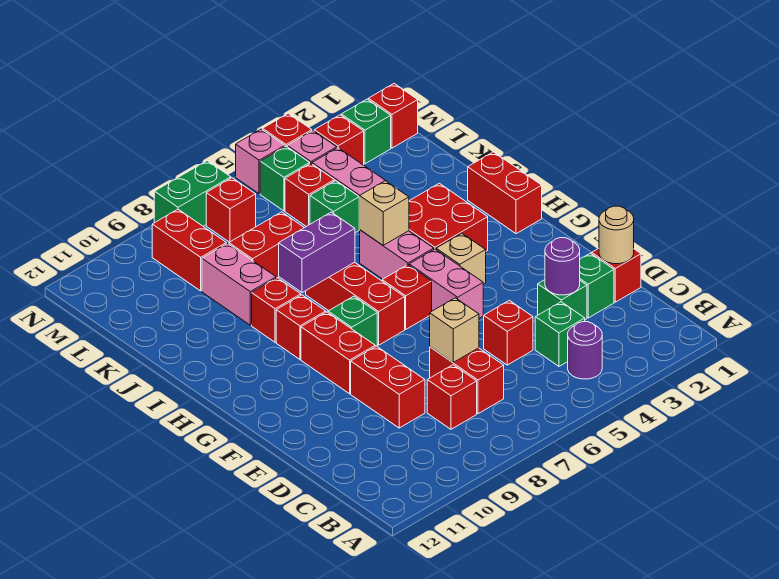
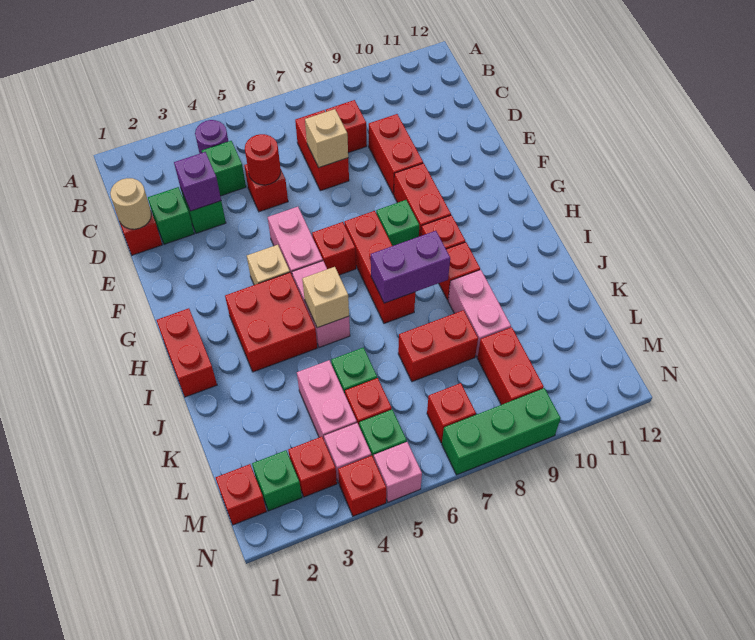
purple 1x1 round brick [545,238,580,295] -> purple 1x1 brick [174,152,221,211]
none -> red 1x1 round brick [245,134,281,185]
green 1x2 brick [154,161,231,226] -> green 1x3 brick [442,388,561,475]

